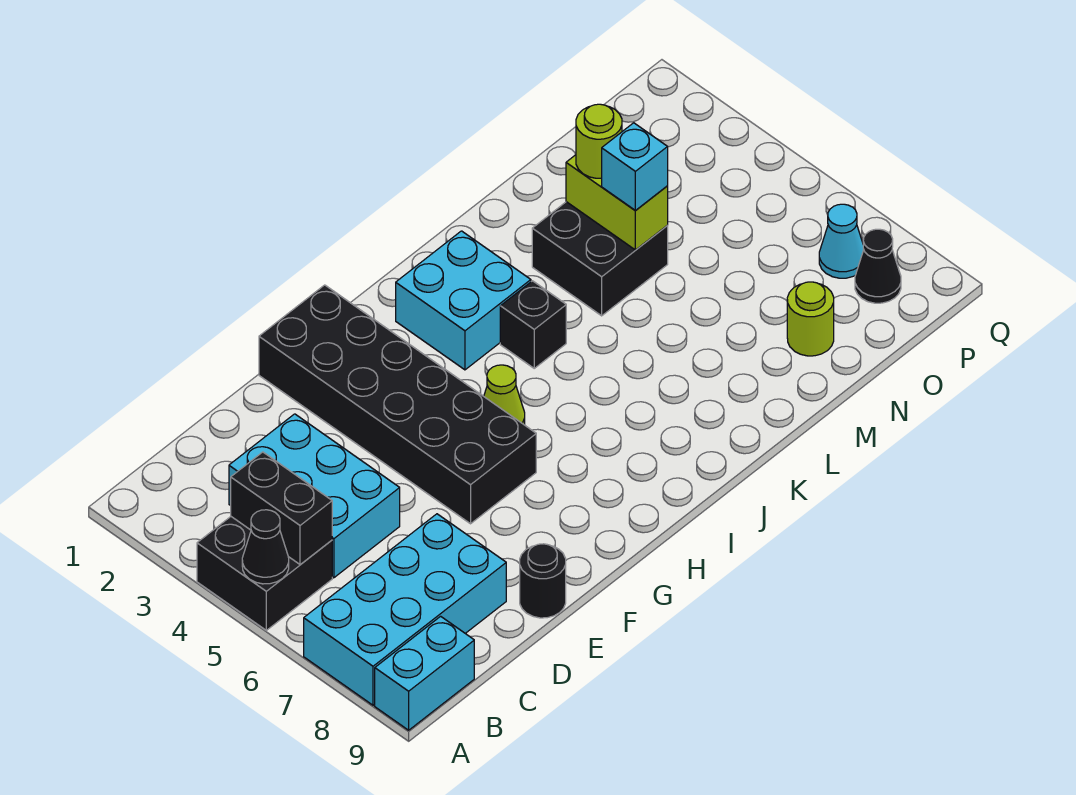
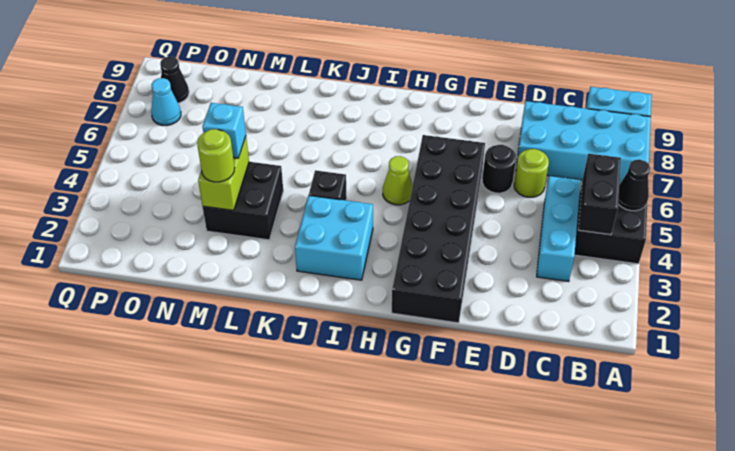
cyan 2x3 brick [229,414,400,578] -> cyan 1x3 brick [537,176,581,282]
black 1x1 round brick [520,544,566,618] -> black 1x1 round brick moved to [482,145,516,193]
lime 1x1 round brick [787,282,834,356] -> lime 1x1 round brick moved to [514,149,549,197]

